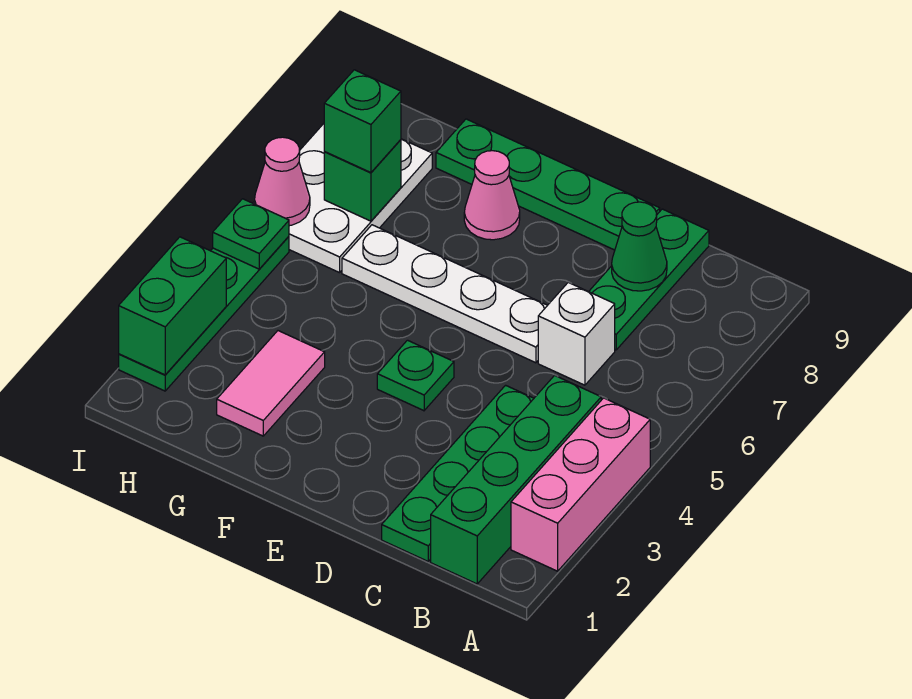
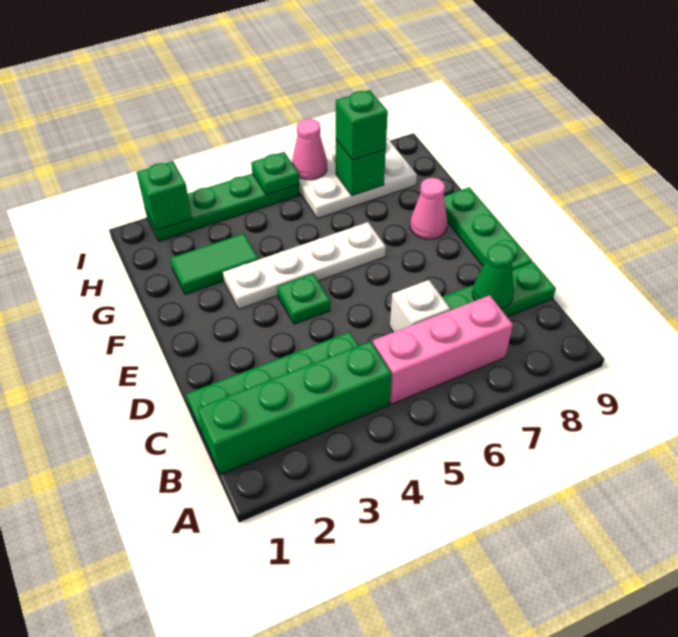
pink 1x3 brick [511,398,650,571] -> pink 1x3 brick moved to [373,295,513,404]
white 1x4 plate [342,225,548,363] -> white 1x4 plate turned to [223,222,386,309]
green 1x4 plate [436,119,660,250] -> green 1x3 plate [444,187,532,270]
pink 1x2 tile [217,331,325,436] -> green 1x2 tile [170,233,259,295]
green 1x2 brick [119,237,226,375] -> green 1x1 brick [137,161,192,230]

